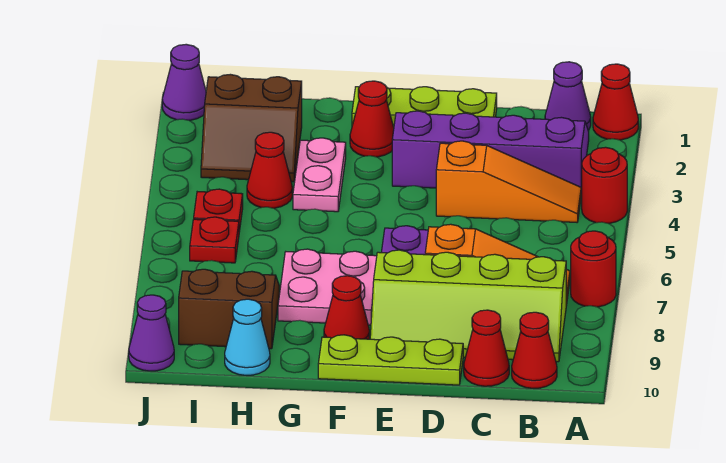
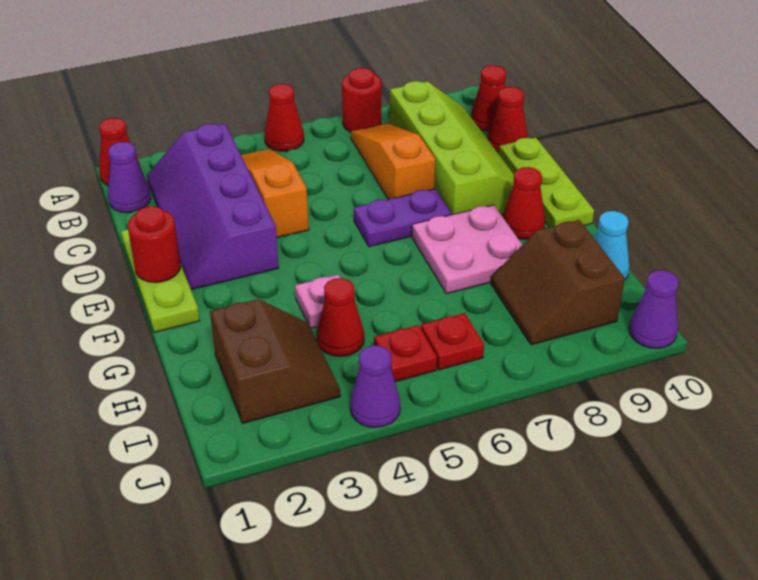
red 1x1 round brick [582,147,627,223] -> red 1x1 round brick moved to [128,206,181,283]
red 1x1 cone [350,81,394,157] -> red 1x1 cone moved to [264,84,304,151]
pink 1x2 plate [293,138,346,212] -> pink 1x1 plate [295,275,340,328]
purple 1x1 cone [162,44,206,120] -> purple 1x1 cone moved to [350,346,400,428]

